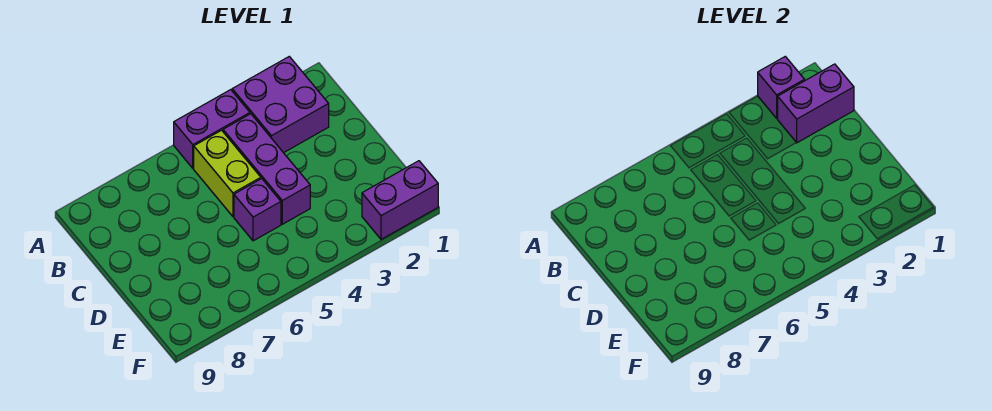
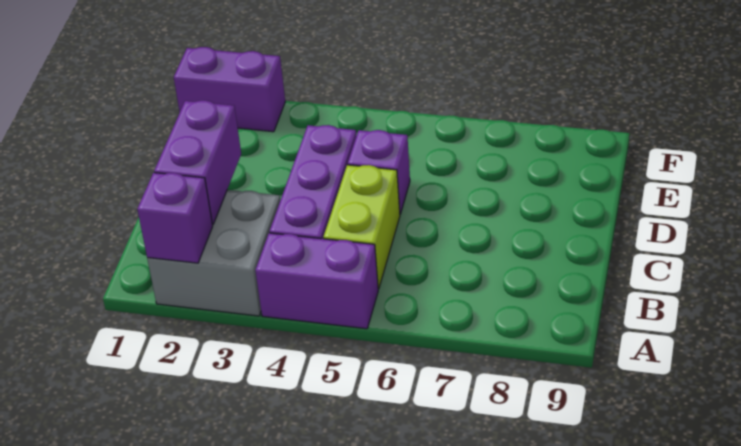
purple 2x2 brick [232,57,329,153] -> grey 2x2 brick [147,190,280,316]
purple 1x2 brick [778,64,854,143] -> purple 1x2 brick turned to [154,100,241,225]

